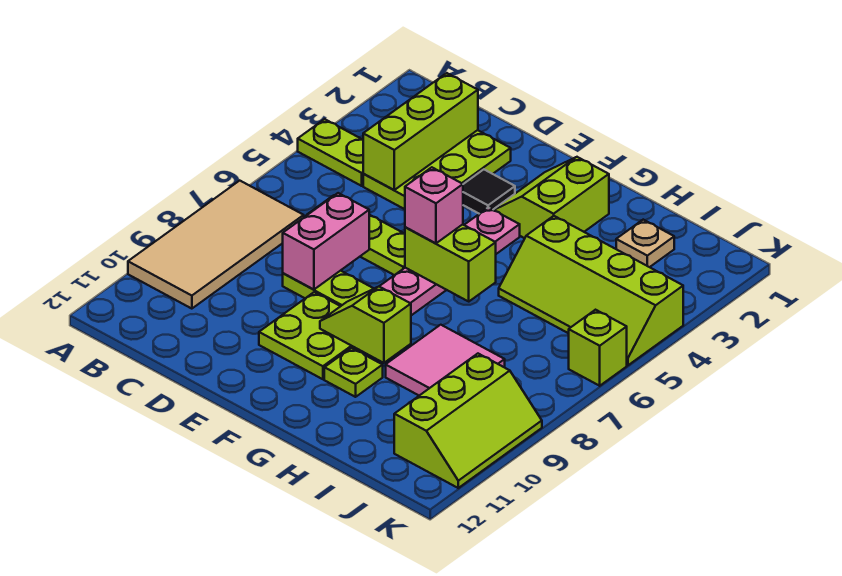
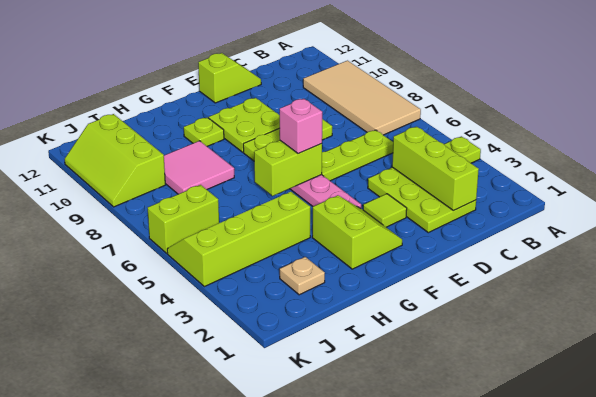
pink 1x2 brick [283,193,369,289] -> none
black 1x1 tile [463,170,515,214] -> lime 1x1 tile [363,194,407,227]
lime 1x2 slope [320,287,411,363] -> lime 1x2 slope moved to [198,53,261,103]
lime 1x1 brick [569,310,627,386] -> lime 1x2 brick [148,185,219,253]

